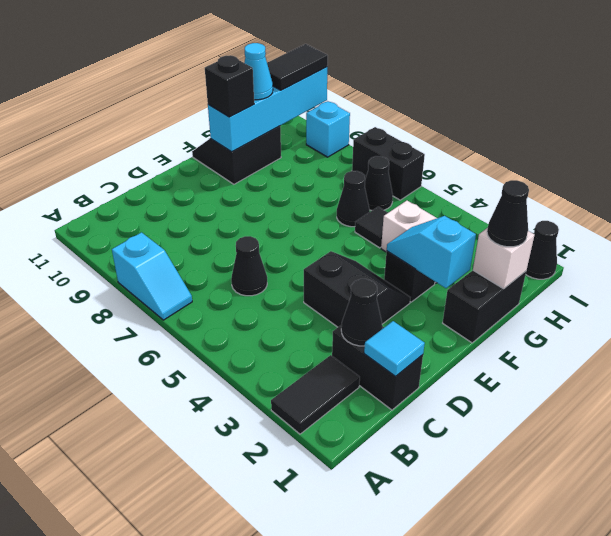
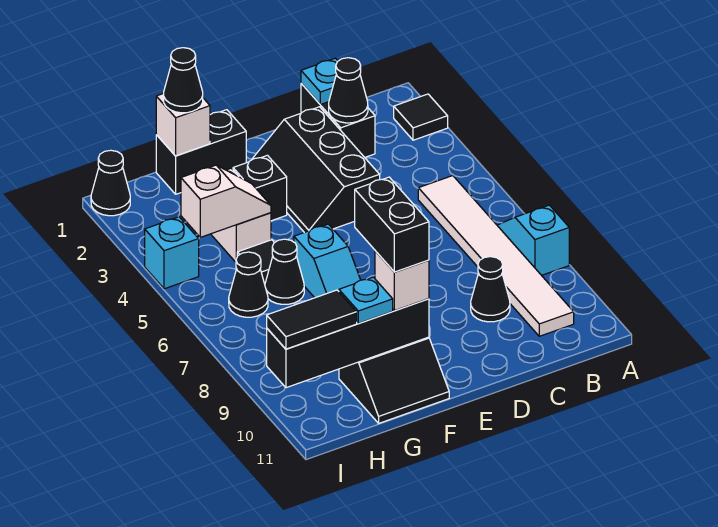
black 1x2 tile [271,355,360,434] -> black 1x1 tile [394,94,448,140]
none -> white 1x6 tile [418,176,574,336]
cyan 1x1 tile [364,321,425,377] -> cyan 1x1 plate [301,58,338,104]
black 1x1 cone [231,236,267,296] -> black 1x1 cone moved to [471,257,510,322]
black 2x2 slope [304,251,410,327] -> black 2x3 slope [252,107,380,233]
cyan 1x2 slope [387,216,476,288] -> cyan 1x2 slope moved to [294,224,360,298]
cyan 1x4 brick [208,67,327,152] -> black 1x4 brick [267,299,429,388]
black 1x1 brick [205,56,254,117] -> white 1x1 brick [375,251,429,311]
none -> white 1x2 slope [181,165,271,237]
cyan 1x1 cone [244,43,273,100] -> cyan 1x1 plate [339,277,393,324]
black 1x2 brick [352,127,425,200] -> black 1x2 brick moved to [355,177,429,272]
cyan 1x1 brick [306,101,350,157] -> cyan 1x1 brick moved to [145,217,199,289]

